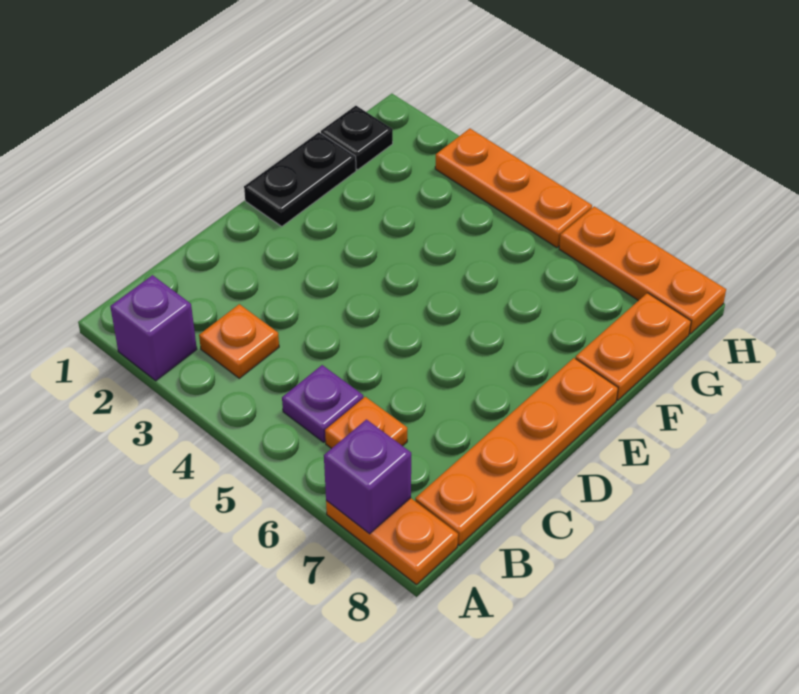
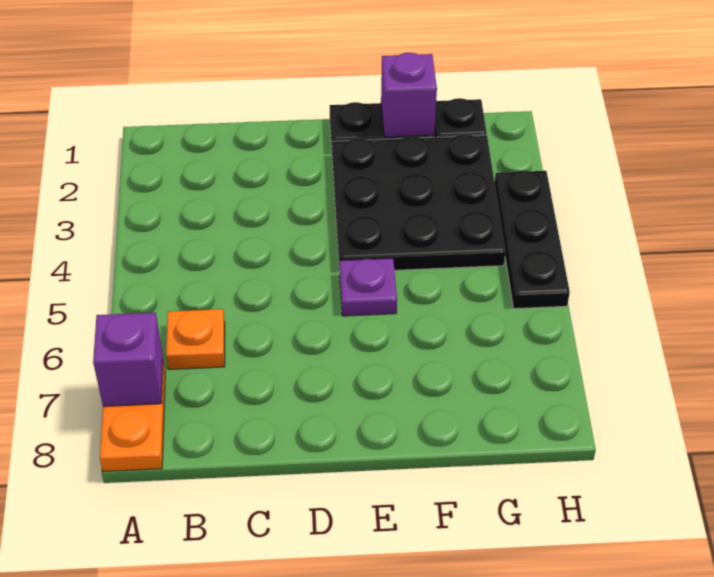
purple 1x1 brick [110,275,197,381] -> purple 1x1 brick moved to [381,53,437,137]
orange 1x1 plate [199,304,279,378] -> none
purple 1x1 plate [282,365,363,442] -> purple 1x1 plate moved to [339,258,397,316]
orange 1x4 plate [415,358,618,545] -> none
none -> black 3x3 plate [332,135,505,271]
orange 1x2 plate [576,293,691,400] -> none
orange 1x3 plate [435,128,592,248] -> black 1x3 plate [495,170,570,309]
orange 1x3 plate [559,206,726,334] -> none

